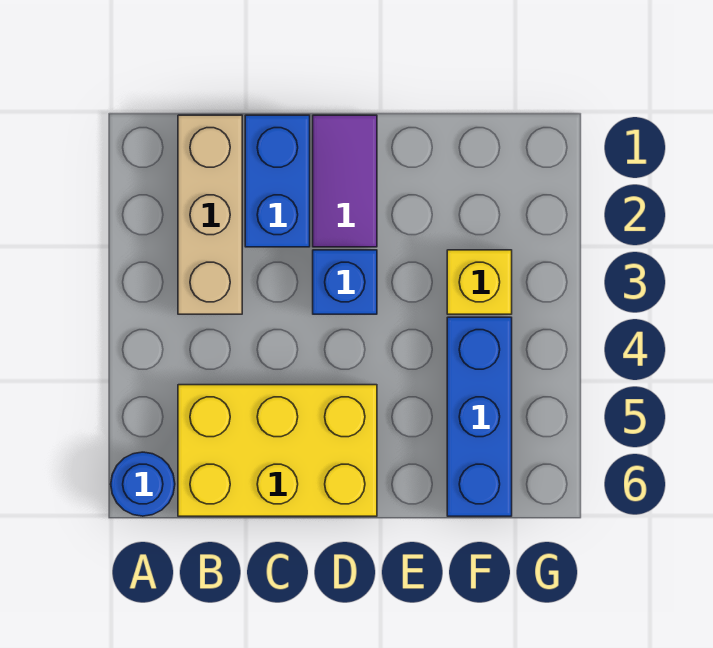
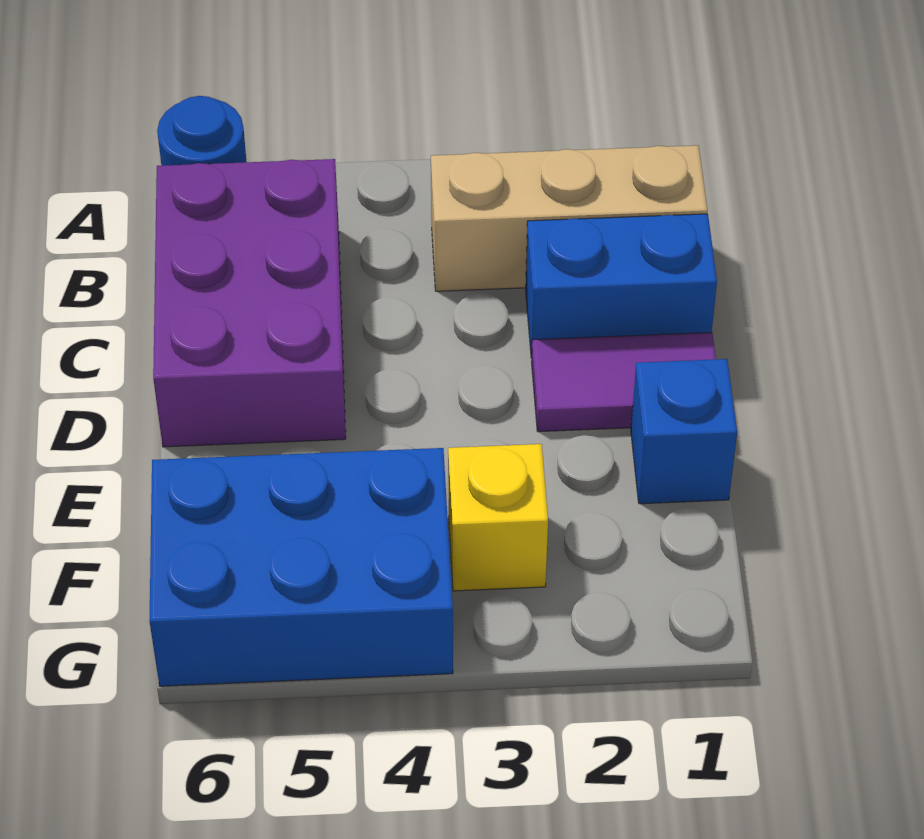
yellow 2x3 brick [178,385,377,516] -> purple 2x3 brick [153,159,346,447]
blue 1x1 brick [313,250,377,314] -> blue 1x1 brick moved to [631,359,737,504]
blue 1x3 brick [447,317,512,516] -> blue 2x3 brick [149,448,453,686]

